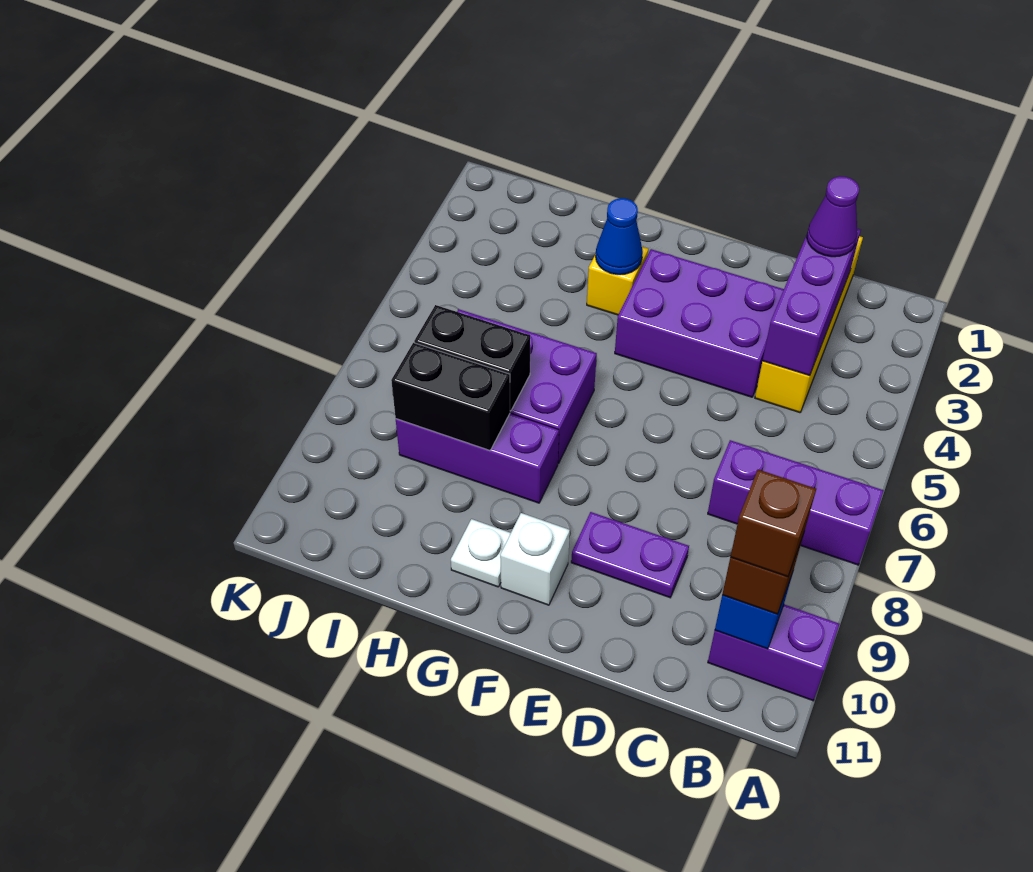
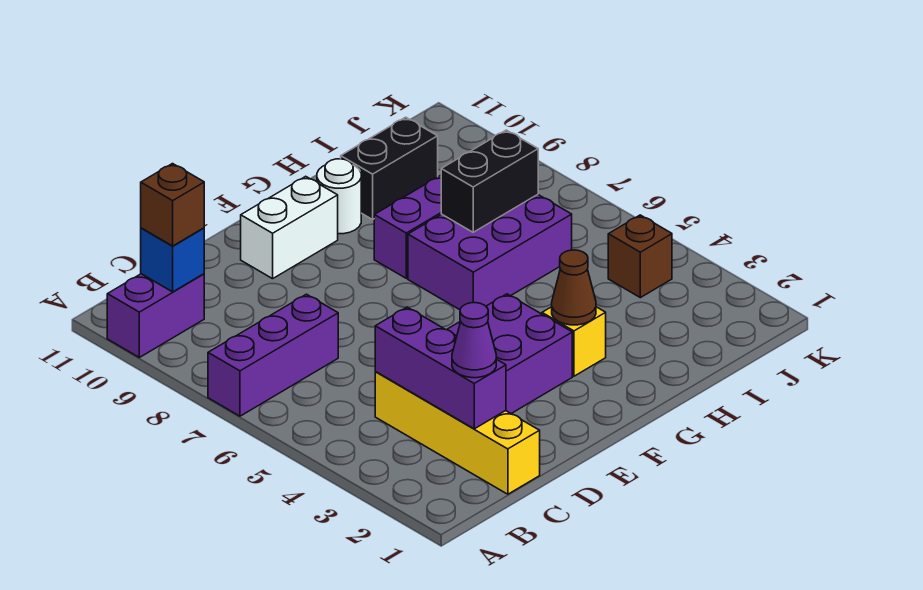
brown 1x1 brick [730,470,816,577] -> brown 1x1 brick moved to [608,215,672,298]
purple 1x2 plate [571,512,689,598] -> none
white 1x1 brick [500,513,570,605] -> white 1x2 brick [241,176,338,279]
blue 1x1 cone [596,198,643,275] -> brown 1x1 cone [552,250,596,325]
white 1x1 plate [451,519,511,587] -> white 1x1 round brick [317,159,361,234]
black 1x2 brick [391,343,510,451] -> black 1x2 brick moved to [341,117,438,219]

